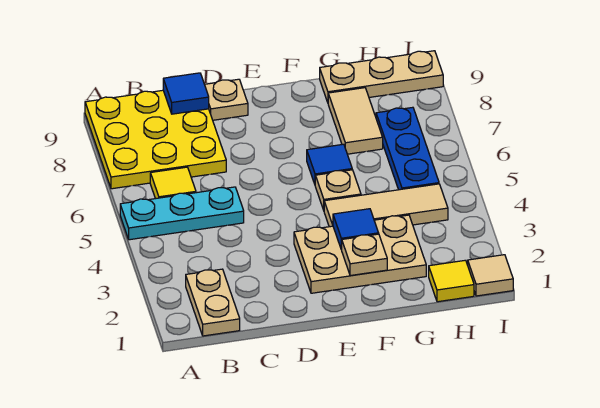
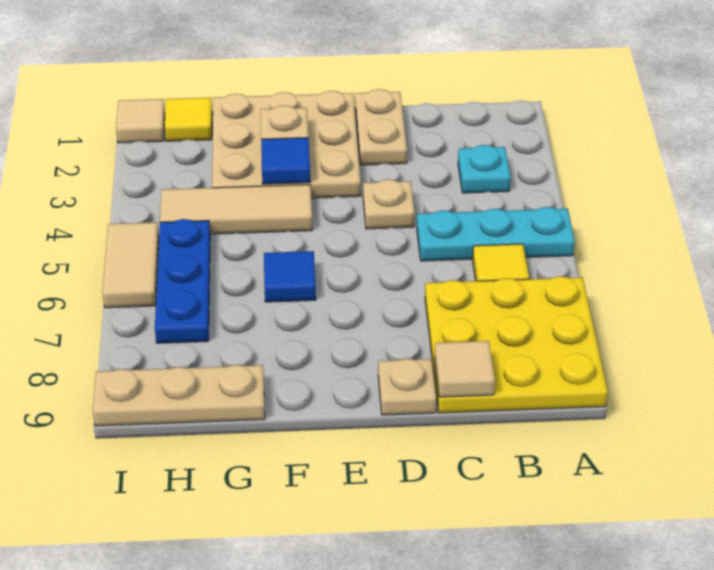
tan 1x2 plate [186,269,240,336] -> tan 1x2 plate moved to [355,89,407,165]
none -> cyan 1x1 plate [458,145,511,193]
blue 1x1 tile [163,73,209,114] -> tan 1x1 tile [435,341,495,397]
tan 2x3 plate [294,215,426,293] -> tan 3x3 plate [212,91,361,198]
tan 1x1 plate [315,170,361,210] -> tan 1x1 plate moved to [363,179,415,229]
tan 1x2 tile [328,88,383,154] -> tan 1x2 tile moved to [102,222,159,308]

